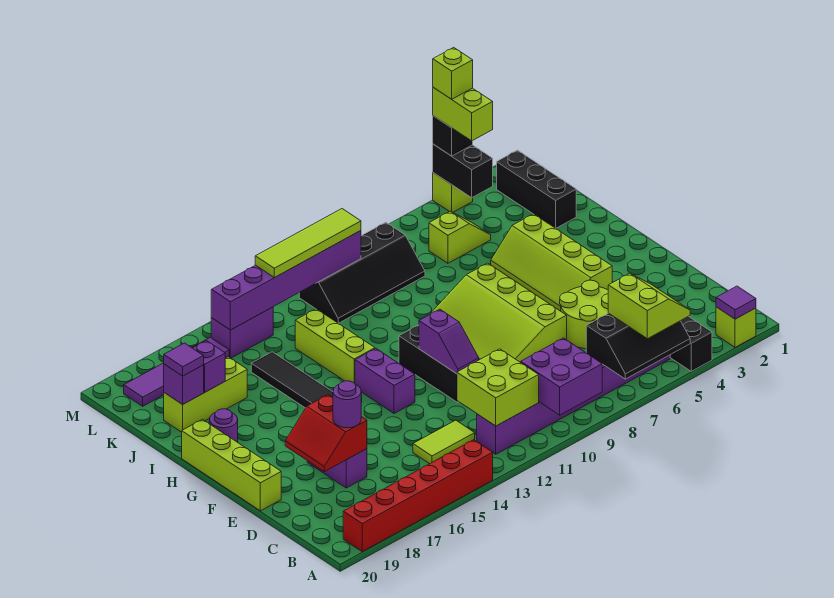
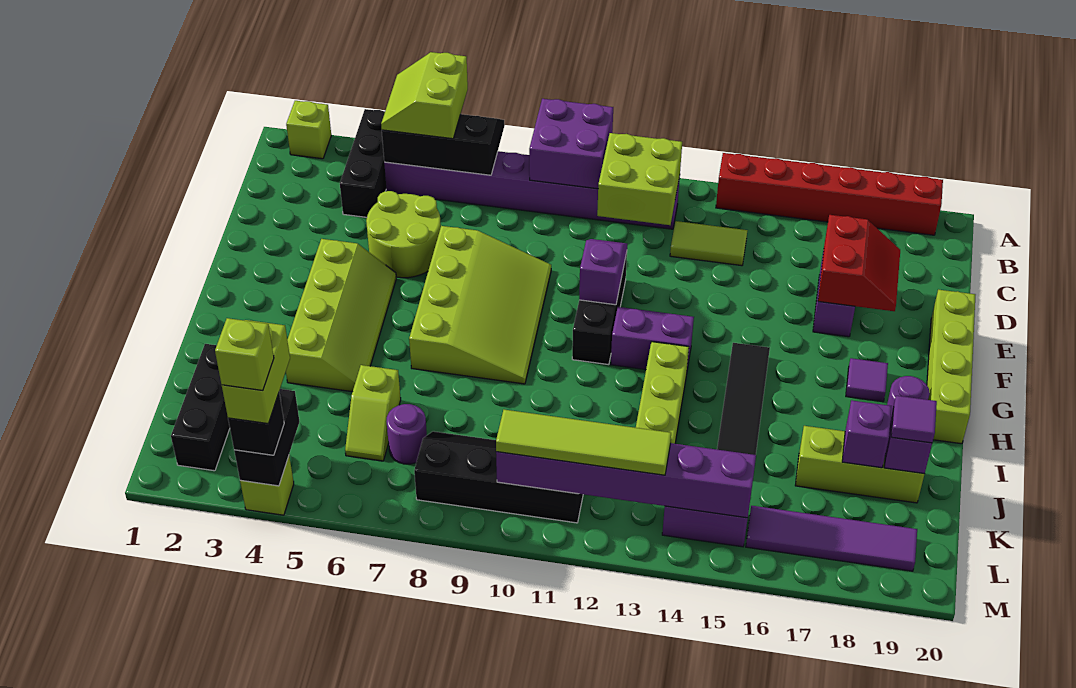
purple 1x1 tile [716,286,756,319] -> purple 1x1 tile moved to [846,358,888,402]
purple 1x1 round brick [333,381,361,428] -> purple 1x1 round brick moved to [386,404,427,464]
purple 1x2 brick [355,349,415,413] -> purple 1x2 brick turned to [611,307,694,370]
lime 1x2 slope [429,211,491,263] -> lime 1x2 slope turned to [345,365,401,461]

